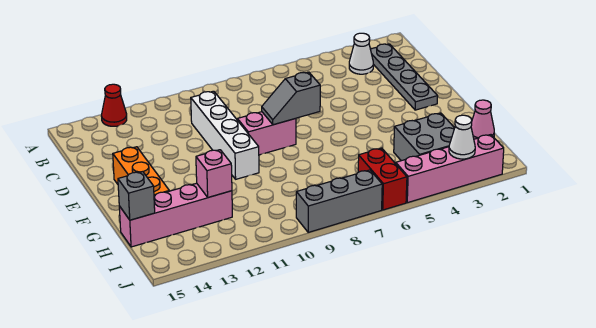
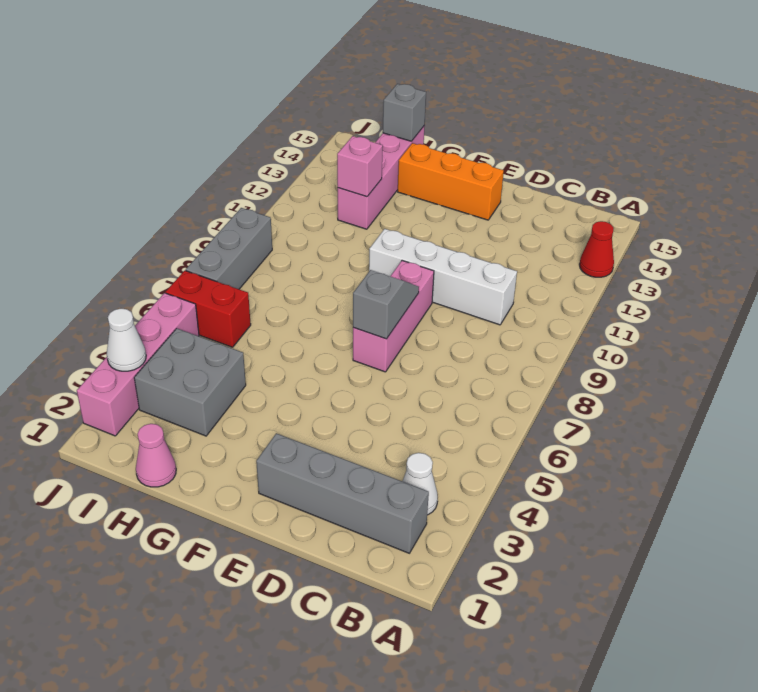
grey 1x4 plate [370,44,438,110] -> grey 1x4 brick [256,433,429,553]
pink 1x2 brick [237,112,296,155] -> pink 1x3 brick [353,261,434,372]

